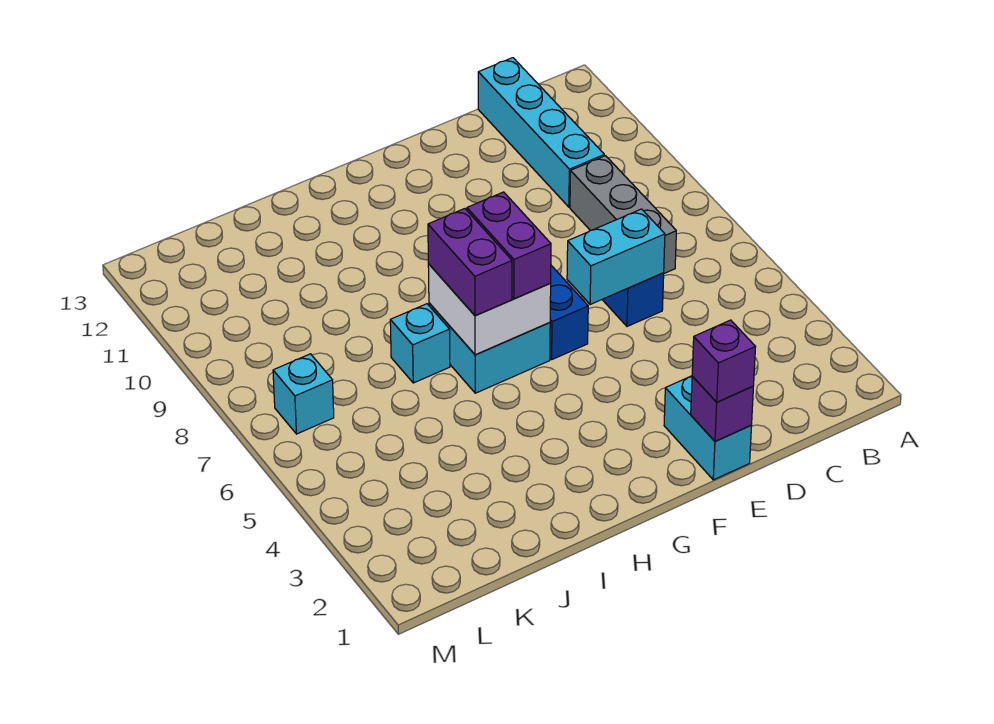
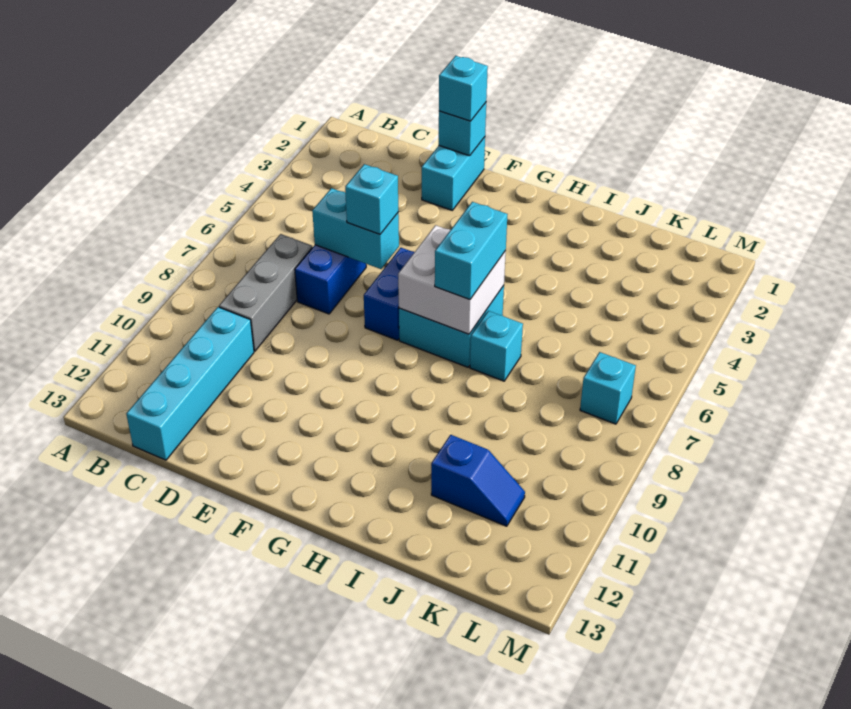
purple 1x1 brick [691,376,753,441] -> cyan 1x1 brick [439,103,486,156]
purple 1x1 brick [692,320,755,402] -> cyan 1x1 brick [439,56,488,121]
none -> cyan 1x1 brick [345,164,398,234]
purple 1x2 brick [467,192,551,299] -> none
purple 1x2 brick [428,209,512,316] -> cyan 1x2 brick [435,202,508,300]
none -> blue 1x2 slope [431,435,525,526]

